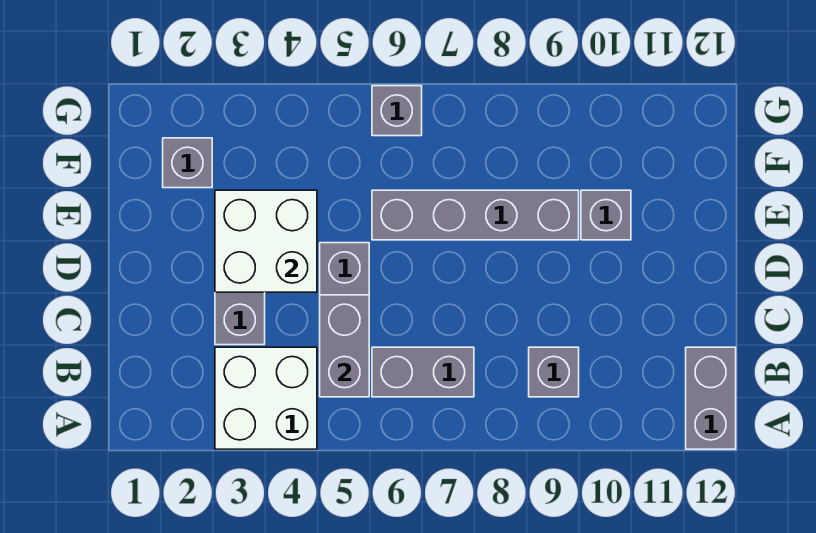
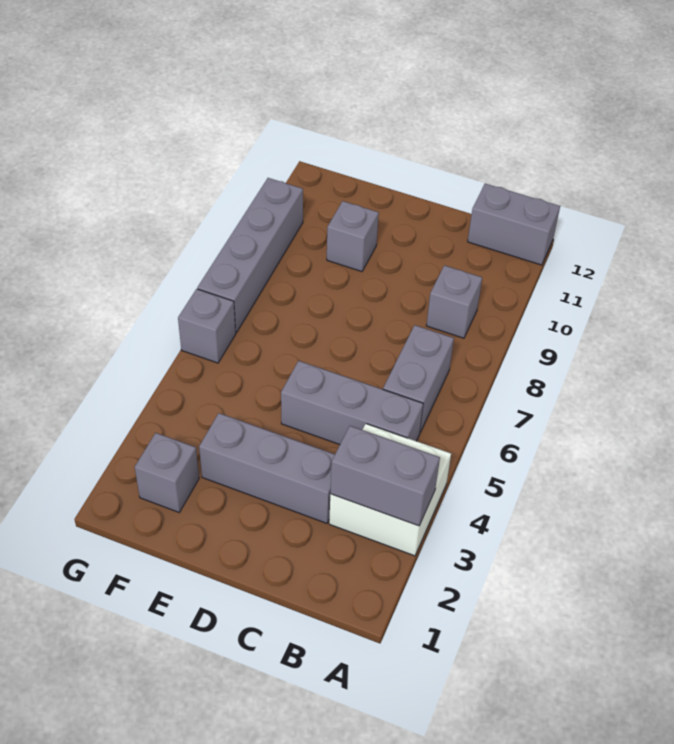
grey 1x2 brick [320,295,369,397] -> grey 1x2 brick moved to [330,426,440,526]
white 2x2 brick [215,190,317,292] -> none
grey 1x4 brick [372,190,579,240] -> grey 1x4 brick moved to [197,178,303,333]

